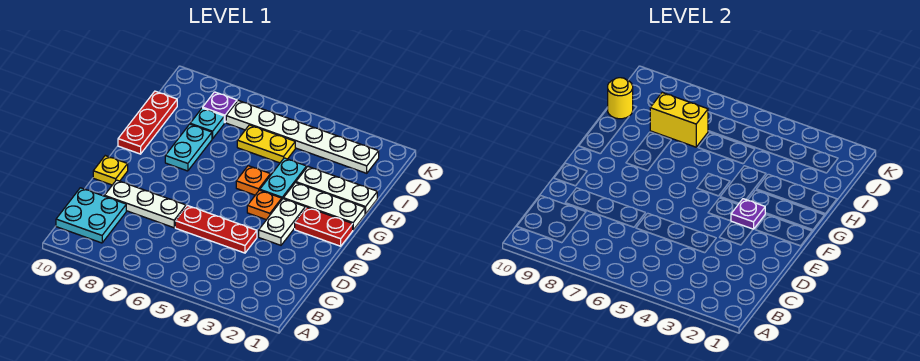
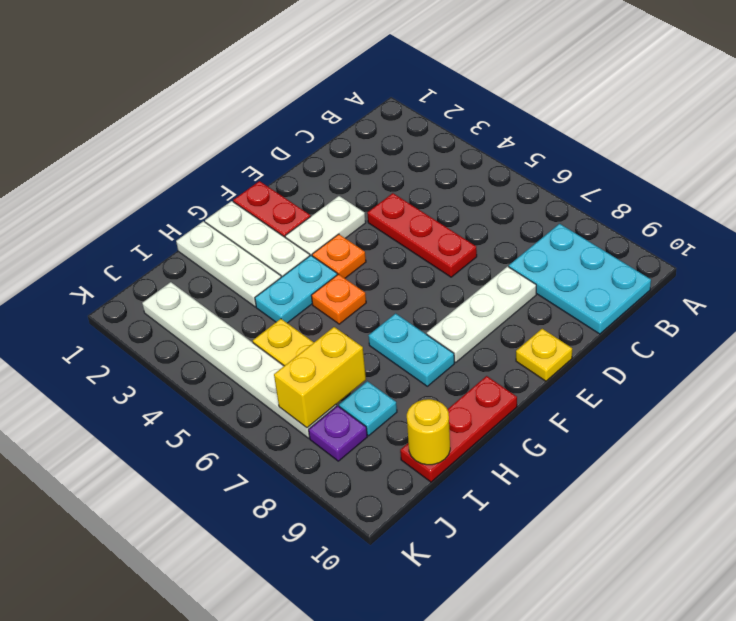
cyan 2x2 plate [56,188,126,243] -> cyan 2x3 plate [509,224,651,334]
white 1x3 plate [105,180,186,228] -> white 1x3 plate turned to [427,266,536,362]
purple 1x1 plate [731,199,765,229] -> none
cyan 1x2 plate [165,124,212,171] -> cyan 1x2 plate turned to [368,313,454,386]
yellow 1x2 brick [650,93,708,147] -> yellow 1x2 brick turned to [274,327,366,428]

